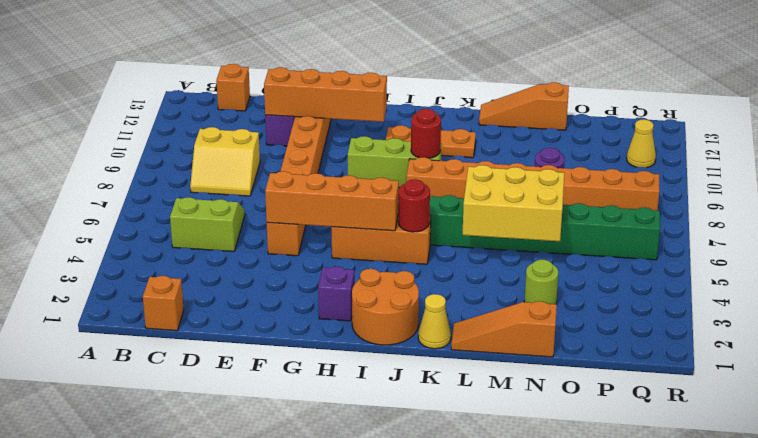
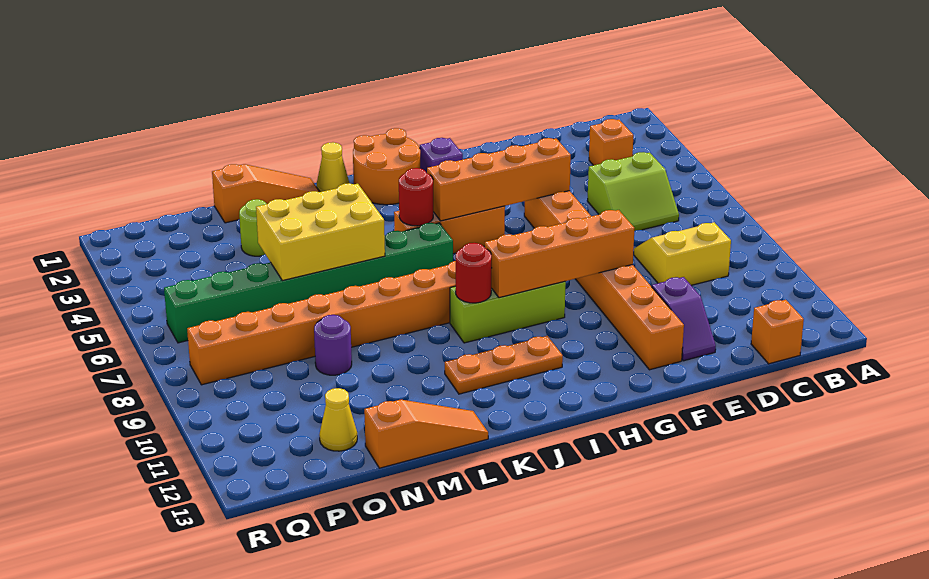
orange 1x1 brick [143,276,184,331] -> orange 1x1 brick moved to [589,119,633,165]
orange 1x4 brick [264,67,387,122] -> orange 1x4 brick moved to [484,210,635,298]
yellow 1x1 cone [627,119,656,168] -> yellow 1x1 cone moved to [319,388,357,451]

